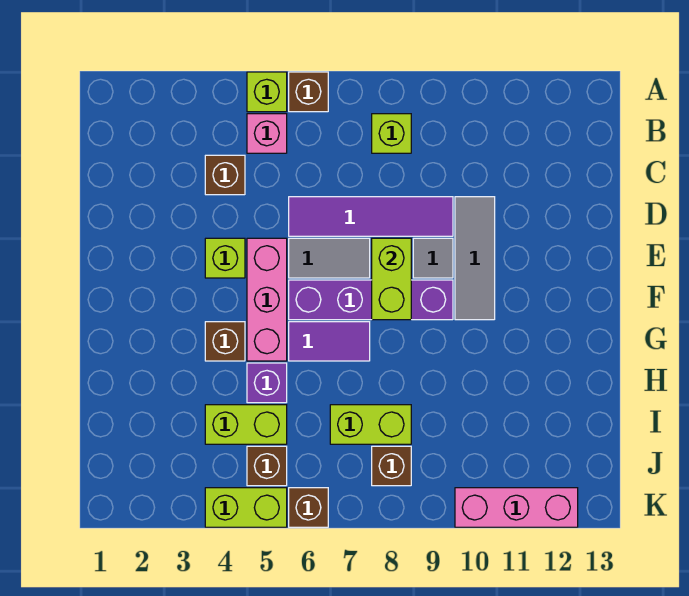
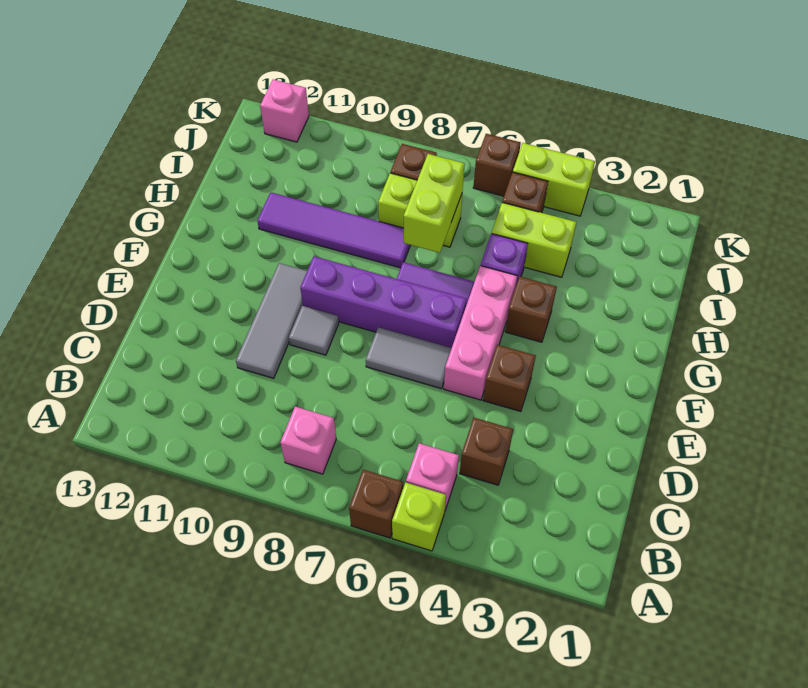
lime 1x1 brick [372,114,411,153] -> pink 1x1 brick [280,407,336,474]
purple 1x4 tile [289,197,453,236] -> purple 1x4 tile moved to [257,193,410,268]
lime 1x1 brick [205,238,245,278] -> brown 1x1 brick [483,345,536,412]
lime 1x2 brick [372,238,411,320] -> lime 1x2 brick moved to [404,154,465,253]
pink 1x3 brick [455,488,578,527] -> pink 1x1 brick [260,80,309,142]

